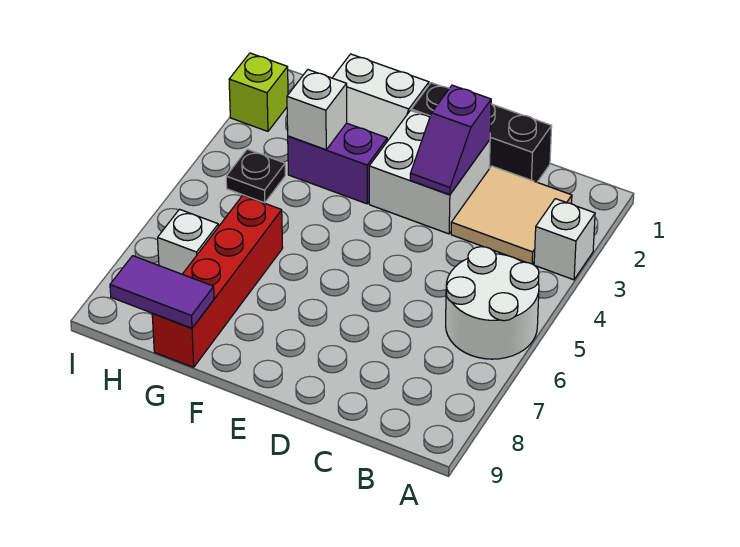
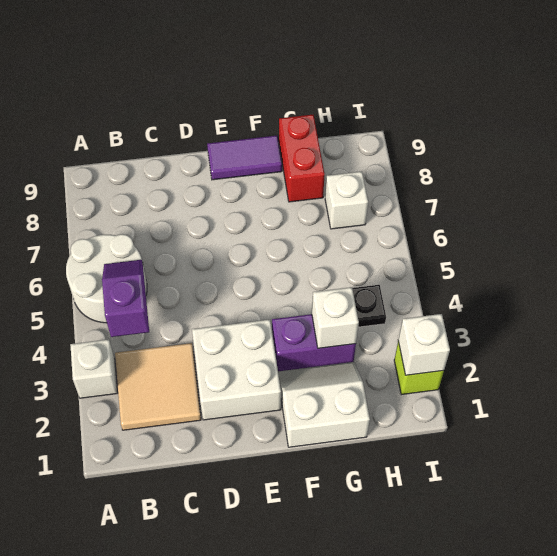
black 1x3 brick [411,83,552,182] -> none
purple 1x2 slope [410,85,491,195] -> purple 1x2 slope moved to [102,260,149,337]
red 1x4 brick [152,195,283,367] -> red 1x2 brick [279,115,325,202]
purple 1x2 tile [110,256,214,328] -> purple 1x2 tile moved to [207,136,282,180]
none -> white 1x1 brick [398,314,450,375]

